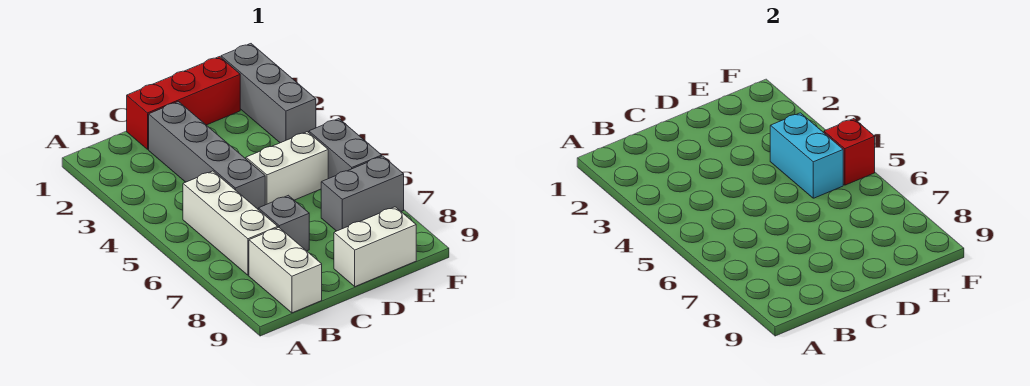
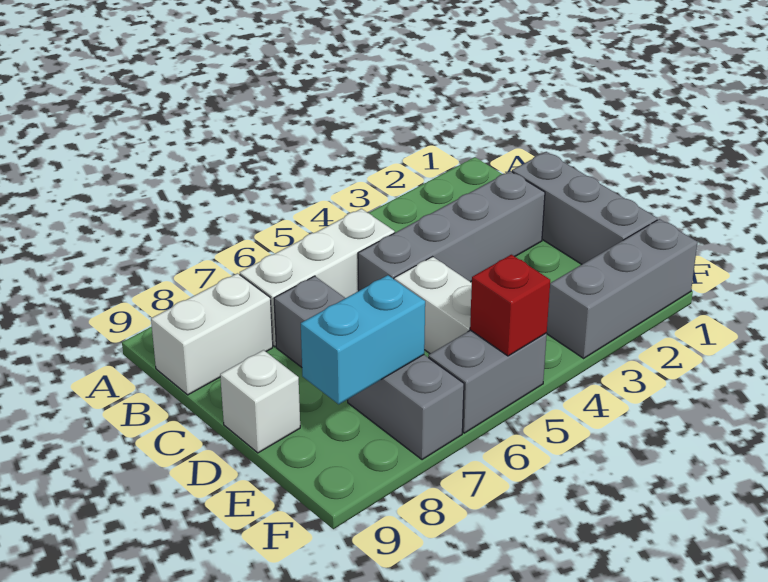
red 1x3 brick [127,57,240,149] -> grey 1x3 brick [512,152,657,264]
white 1x2 brick [334,207,416,287] -> white 1x1 brick [220,350,300,453]
cyan 1x2 brick [770,113,843,198] -> cyan 1x2 brick moved to [301,275,425,404]

